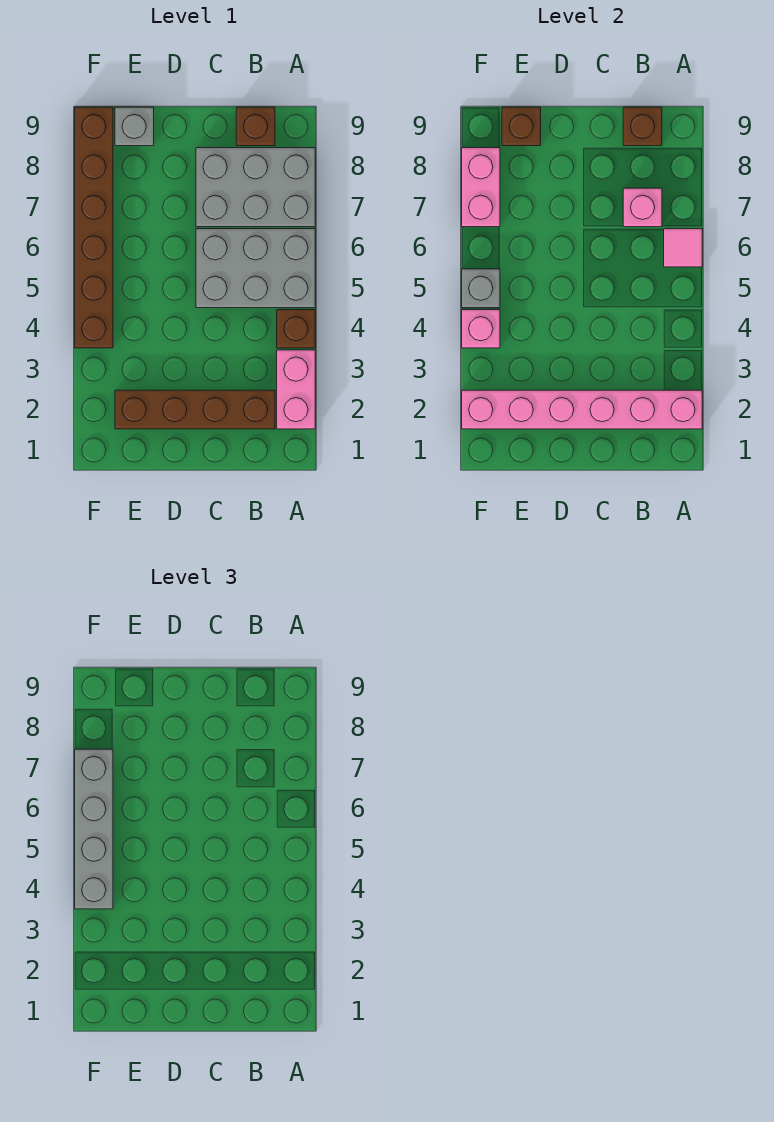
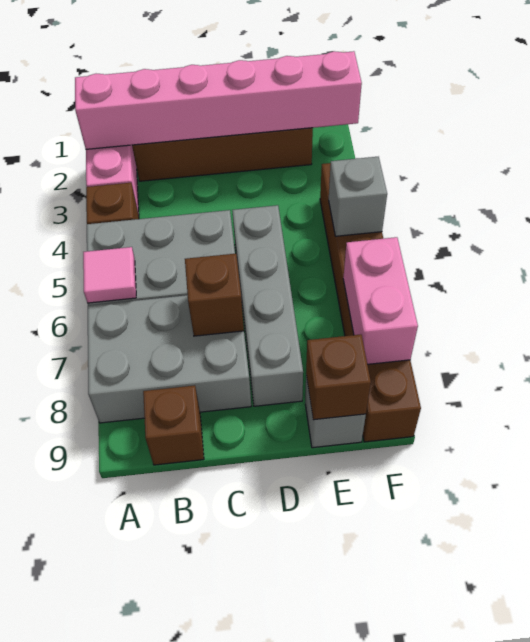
pink 1x1 brick [623,188,662,227] -> none
brown 1x1 brick [623,107,662,146] -> brown 1x1 brick moved to [185,254,244,336]
pink 1x1 brick [462,310,500,348] -> none
grey 1x4 brick [75,749,113,909] -> grey 1x4 brick moved to [232,205,303,406]

